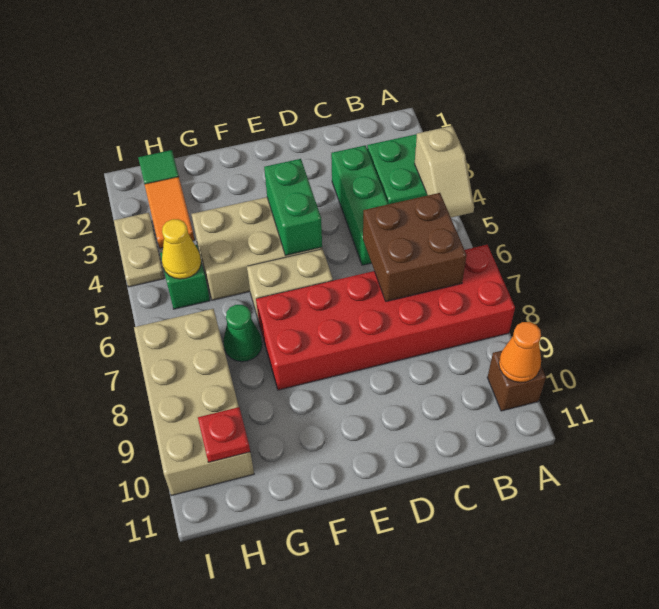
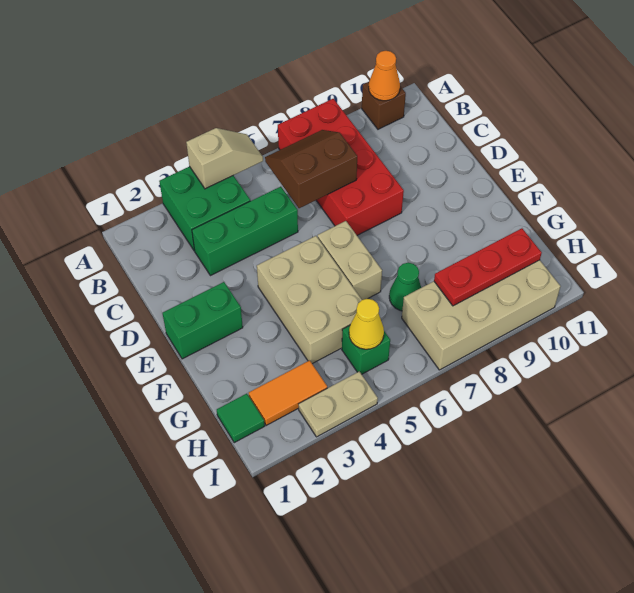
red 2x6 brick [256,245,515,390] -> red 2x4 brick [278,99,404,235]
brown 2x2 brick [363,193,467,301] -> brown 2x2 slope [265,130,357,208]
green 1x2 brick [264,159,322,255] -> green 1x2 brick moved to [162,282,243,359]
red 1x1 plate [198,407,250,462] -> red 1x3 plate [434,228,542,306]

